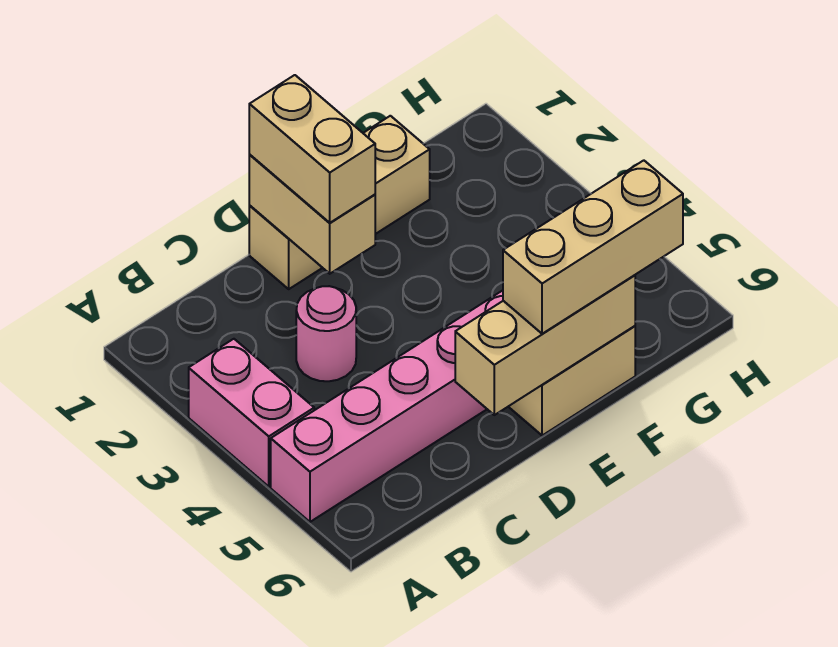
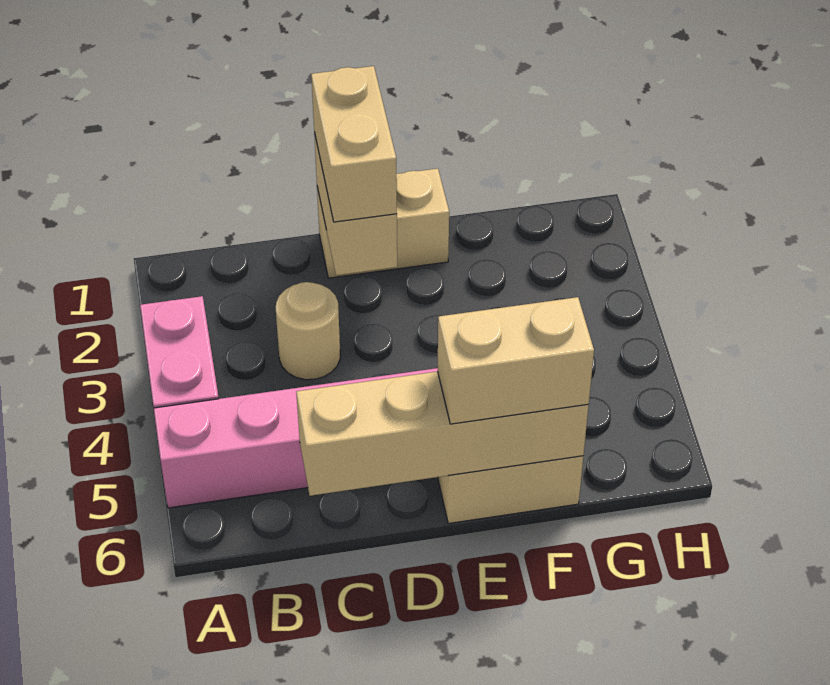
pink 1x1 round brick [296,286,356,381] -> tan 1x1 round brick [276,282,340,380]
tan 1x3 brick [249,116,430,289] -> tan 1x2 brick [317,169,449,278]
tan 1x3 brick [455,275,635,415] -> tan 1x4 brick [296,371,589,496]
tan 1x3 brick [503,160,683,334] -> tan 1x2 brick [438,297,594,424]

